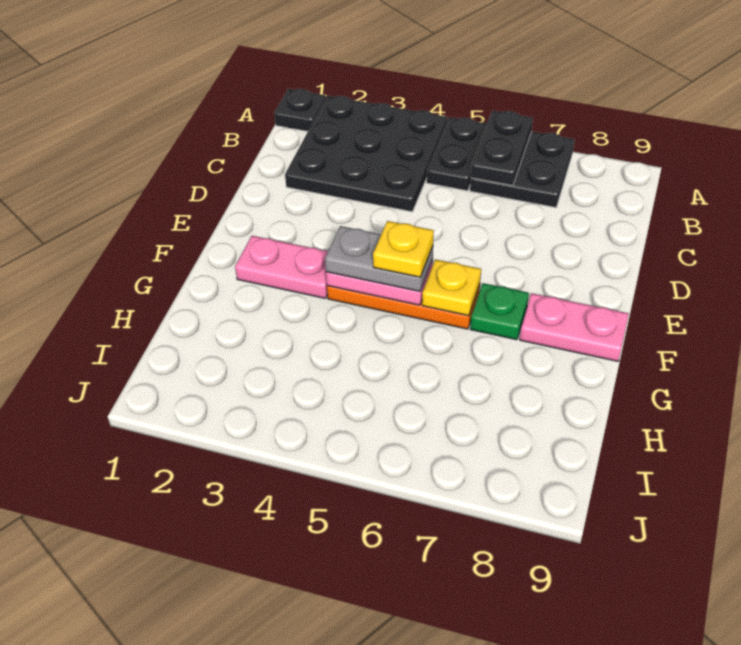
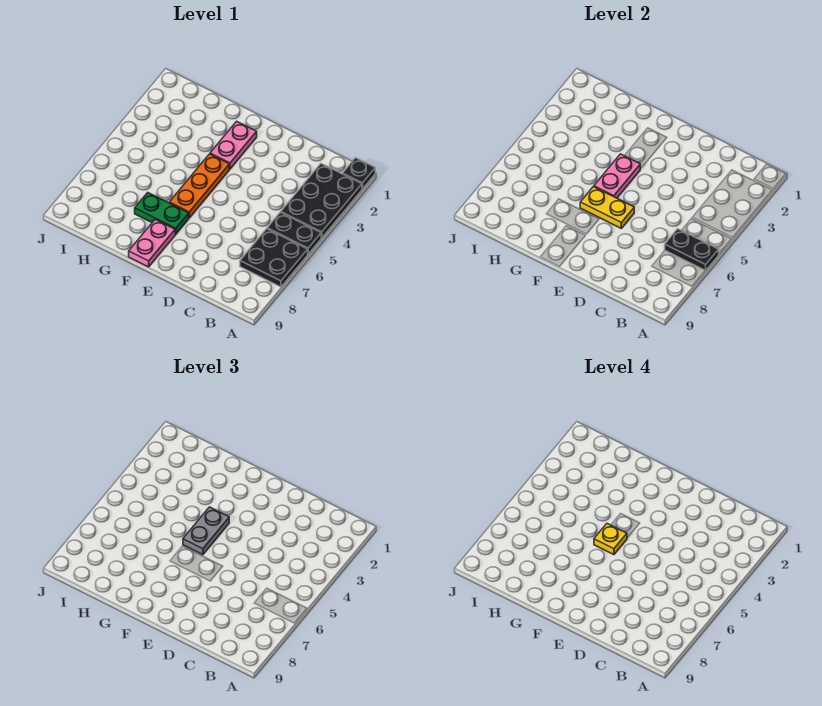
black 3x3 plate [285,96,447,212] -> black 2x3 plate [281,164,362,238]
yellow 1x1 plate [422,259,481,316] -> yellow 1x2 plate [580,187,634,228]
green 1x1 plate [470,283,529,340] -> green 1x2 plate [135,193,189,234]

